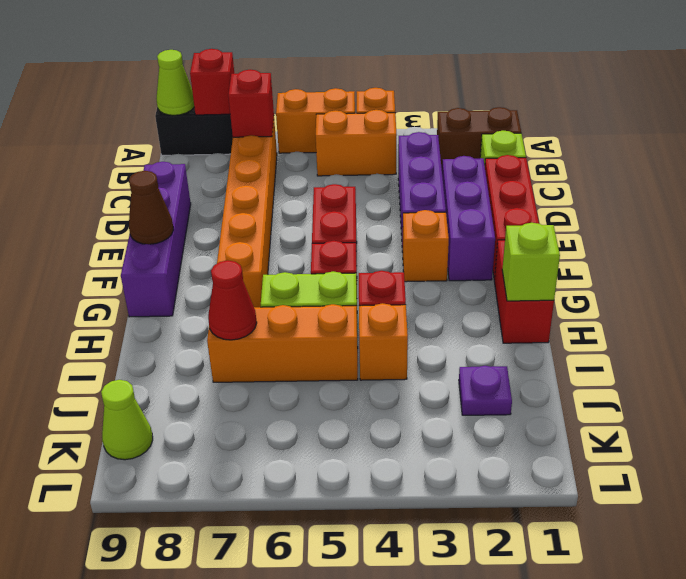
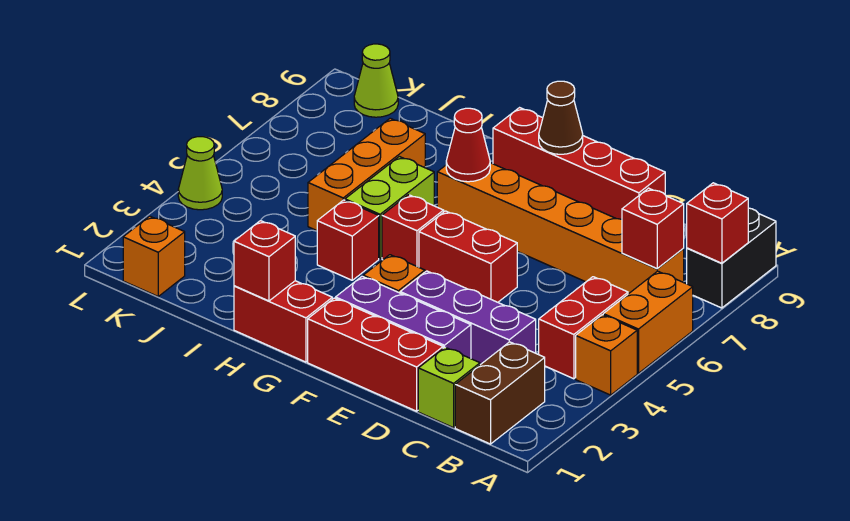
lime 1x1 cone [156,50,194,115] -> lime 1x1 cone moved to [178,137,222,210]
orange 1x2 brick [316,110,397,176] -> red 1x2 brick [539,277,628,379]
purple 1x4 brick [121,162,191,317] -> red 1x4 brick [493,108,665,219]
lime 1x1 brick [502,223,560,301] -> red 1x1 brick [234,221,295,301]
orange 1x1 brick [359,303,408,380] -> orange 1x1 brick moved to [123,216,185,296]
red 1x1 cone [208,260,257,340] -> red 1x1 cone moved to [446,108,490,182]
purple 1x1 plate [459,366,512,415] -> none

